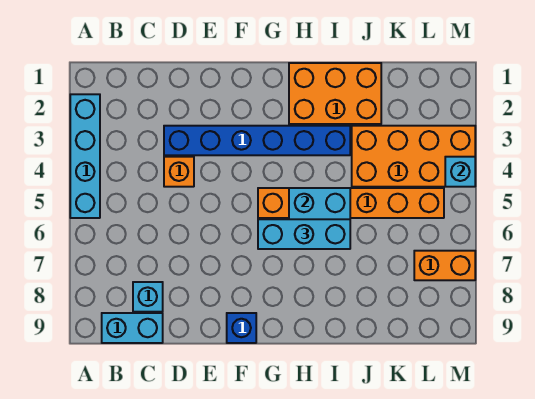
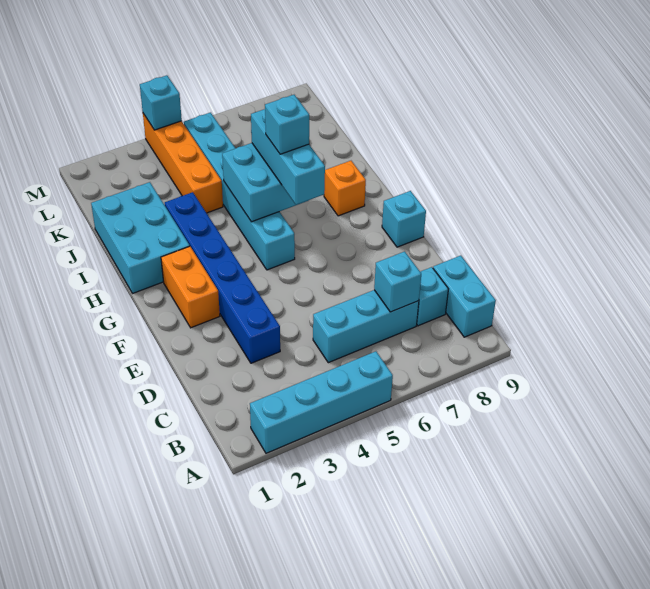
none -> cyan 1x3 brick [313,290,419,363]
none -> cyan 1x1 brick [374,251,421,312]
orange 1x1 brick [164,157,194,187] -> orange 1x1 brick moved to [324,161,366,216]
blue 1x1 brick [227,313,256,343] -> cyan 1x1 brick [382,191,426,247]
orange 1x6 brick [258,188,444,218] -> cyan 1x6 brick [184,113,295,270]
orange 2x3 brick [289,63,381,124] -> cyan 2x3 brick [91,182,190,293]
none -> cyan 1x1 brick [265,95,309,154]
orange 2x4 brick [352,126,475,187] -> orange 1x4 brick [143,114,223,213]
orange 1x2 brick [414,251,475,280] -> orange 1x2 brick moved to [161,246,220,328]

